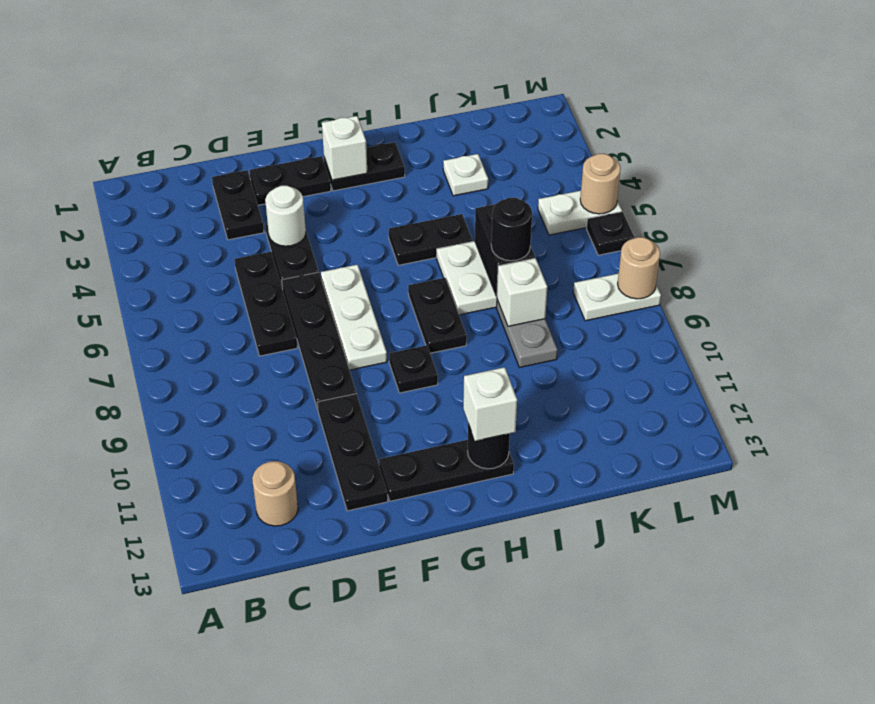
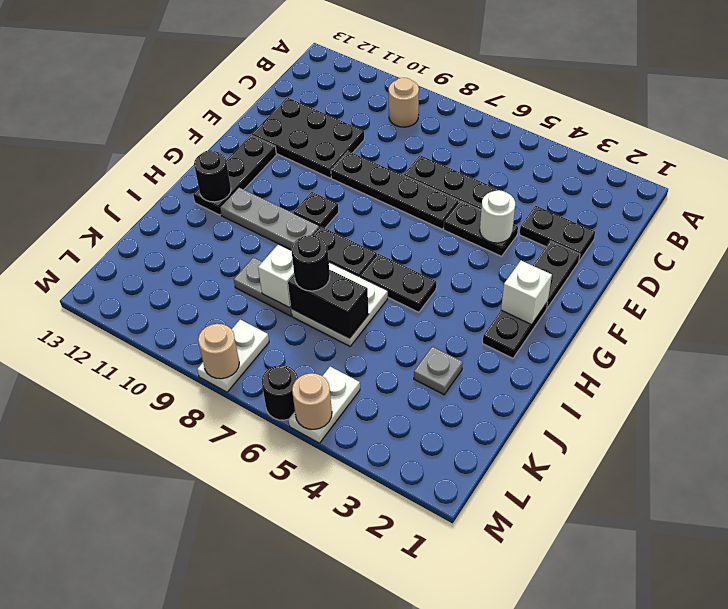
tan 1x1 round brick [252,461,298,526] -> tan 1x1 round brick moved to [389,78,419,127]
black 1x3 plate [317,394,388,511] -> black 2x3 plate [252,97,364,178]
white 1x3 plate [321,265,387,370] -> none
black 1x2 plate [389,214,472,265] -> black 1x2 plate turned to [360,254,436,312]
none -> grey 1x3 plate [220,187,319,250]
white 1x1 brick [463,367,517,441] -> none
white 1x1 plate [443,154,488,196] -> grey 1x1 plate [414,347,463,395]
black 1x1 plate [586,212,635,255] -> black 1x1 round brick [262,365,298,420]

